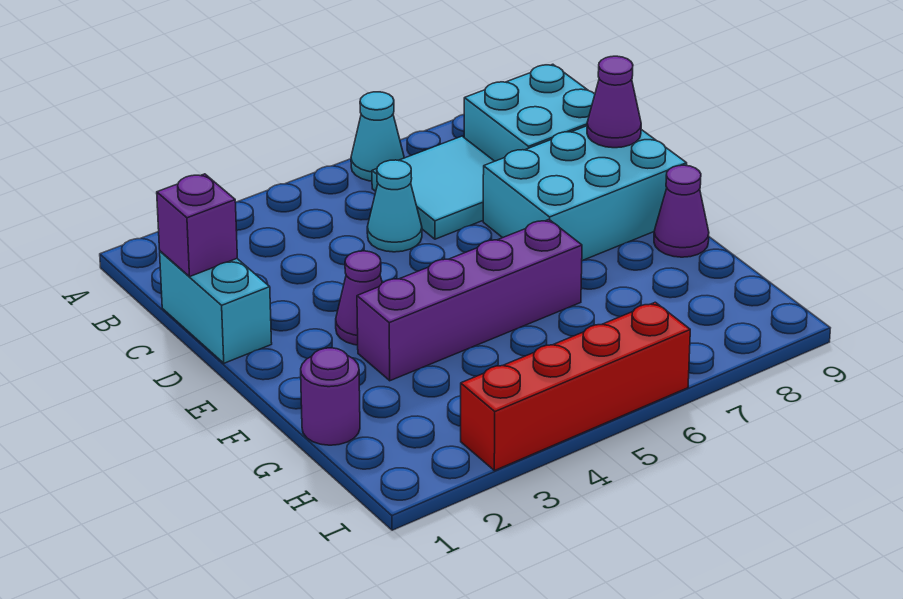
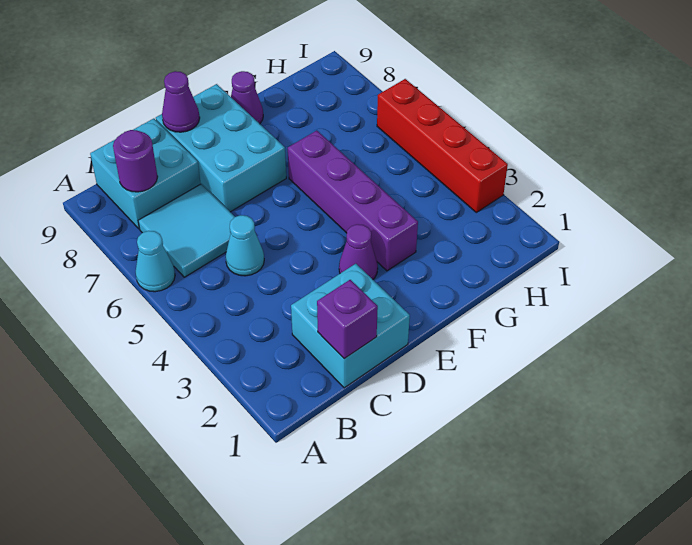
cyan 1x2 brick [160,251,272,363] -> cyan 2x2 brick [291,264,410,388]
purple 1x1 round brick [301,348,360,445] -> purple 1x1 round brick moved to [113,130,158,192]

